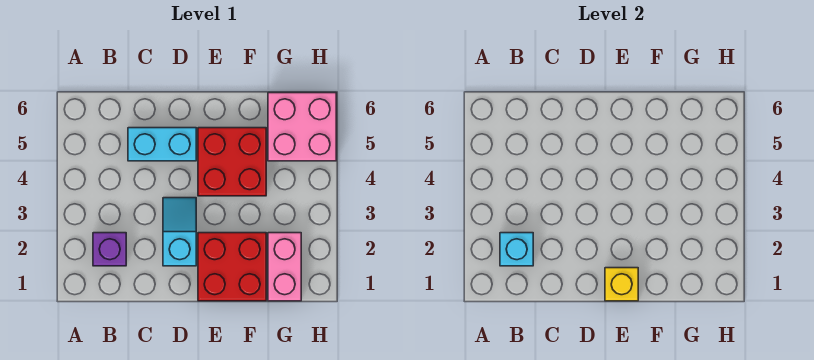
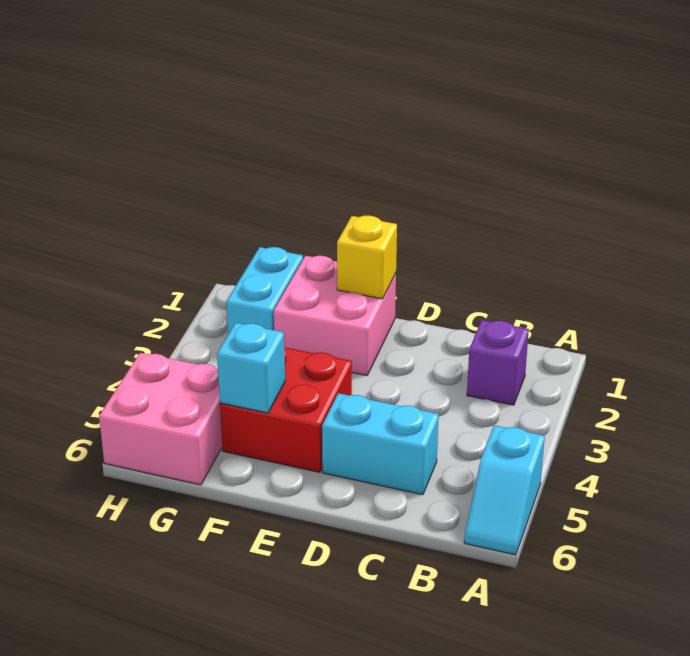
cyan 1x1 brick [500,233,533,266] -> cyan 1x1 brick moved to [217,323,285,413]
cyan 1x2 slope [163,198,196,266] -> cyan 1x2 slope moved to [464,425,545,555]
red 2x2 brick [198,233,266,301] -> pink 2x2 brick [274,256,396,375]
pink 1x2 brick [268,233,301,301] -> cyan 1x2 brick [226,247,303,334]

